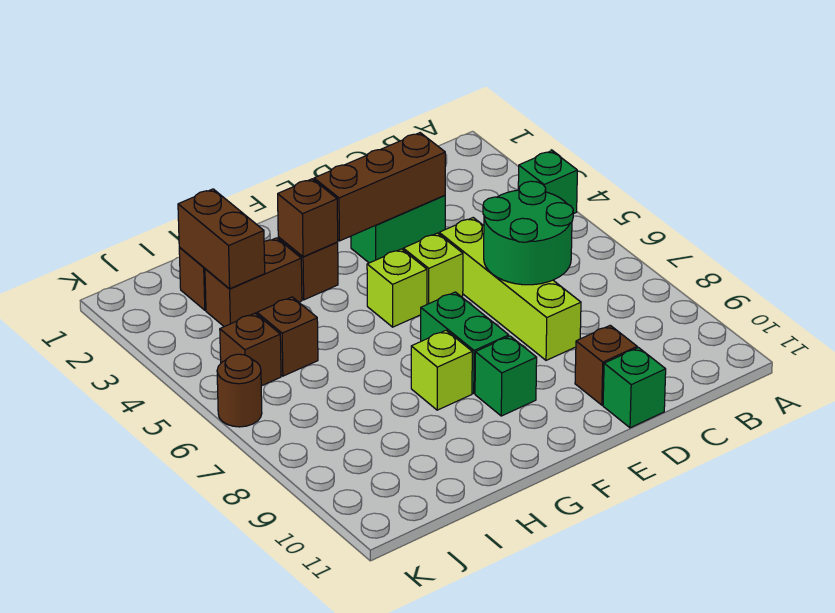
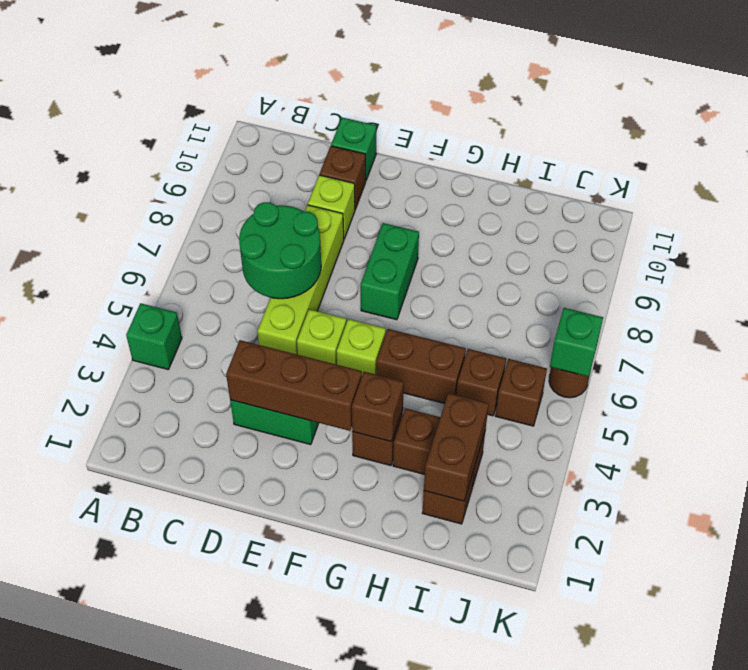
green 1x1 brick [475,336,537,416] -> green 1x1 brick moved to [550,308,603,377]
none -> brown 1x2 brick [377,329,466,404]
lime 1x1 brick [411,330,472,410] -> lime 1x1 brick moved to [308,175,355,239]

